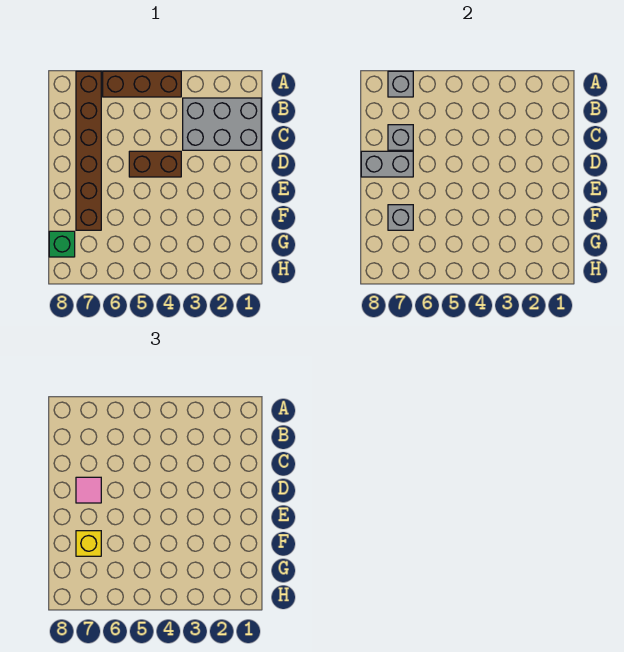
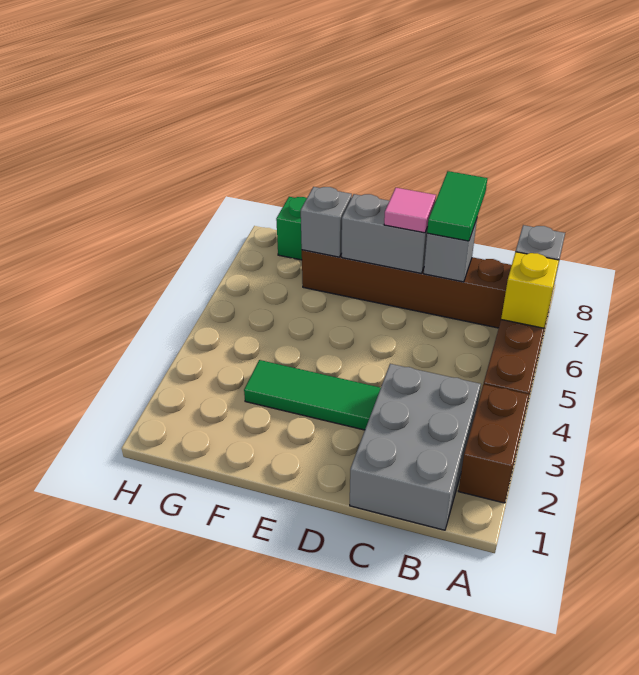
none -> green 1x2 tile [427,171,487,241]
none -> green 1x3 tile [244,360,381,430]
brown 1x2 brick [129,151,181,177] -> brown 1x2 brick moved to [458,384,529,503]
grey 1x2 brick [361,151,413,177] -> grey 1x2 brick turned to [342,194,428,273]
yellow 1x1 brick [76,531,101,556] -> yellow 1x1 brick moved to [501,252,559,328]

